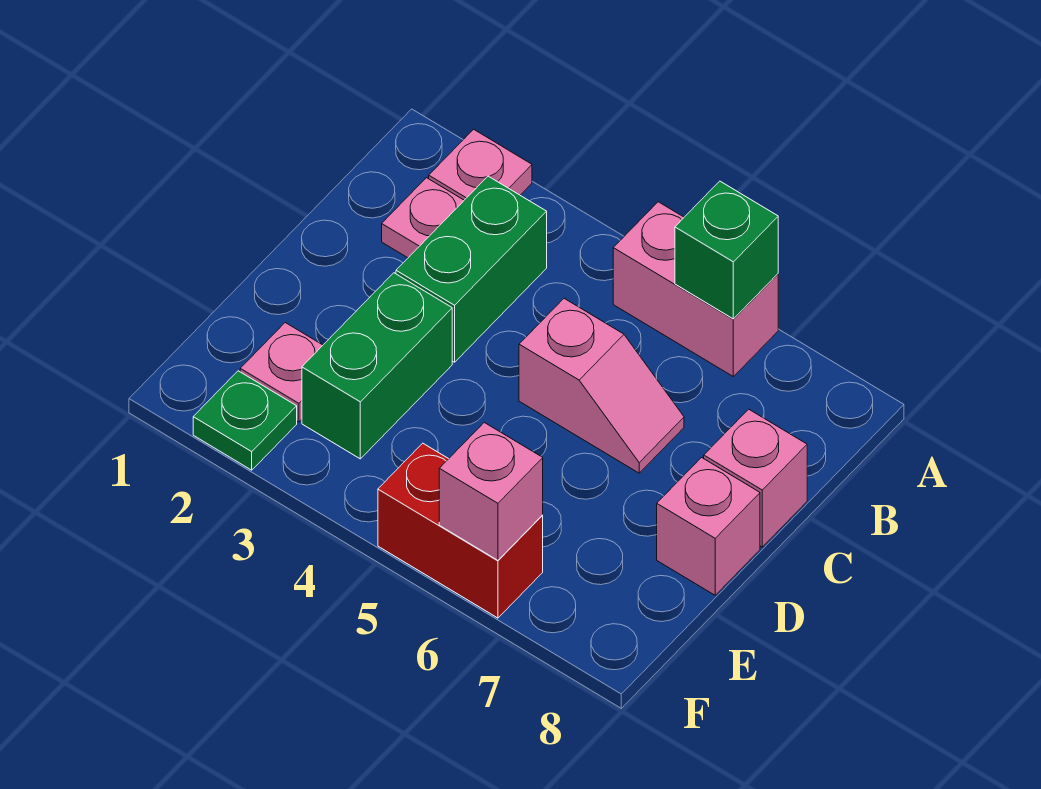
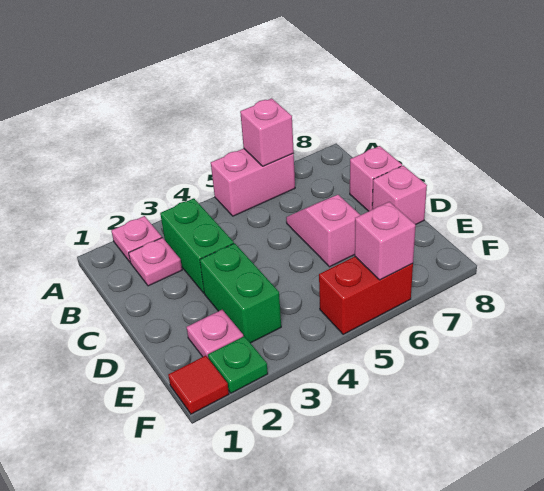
green 1x1 brick [675,181,778,319] -> pink 1x1 brick [240,98,294,166]
pink 1x2 slope [519,299,684,473] -> pink 1x2 slope turned to [286,195,360,267]
none -> red 1x1 tile [168,356,229,414]

